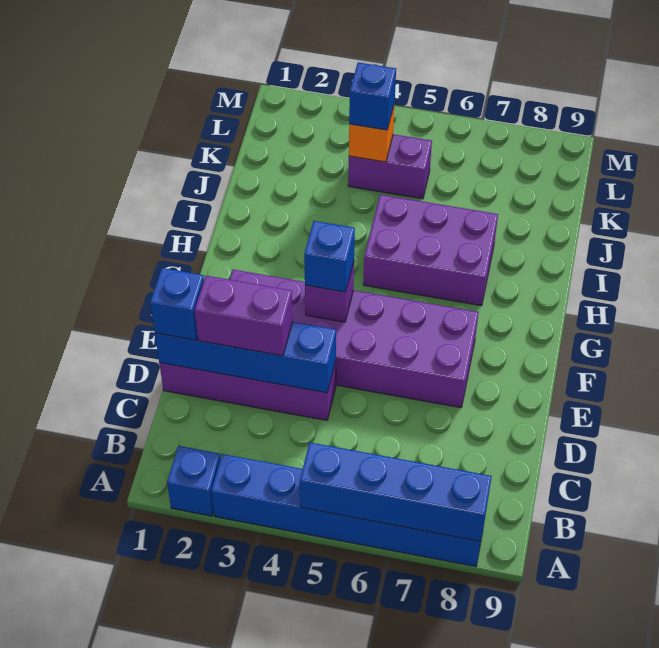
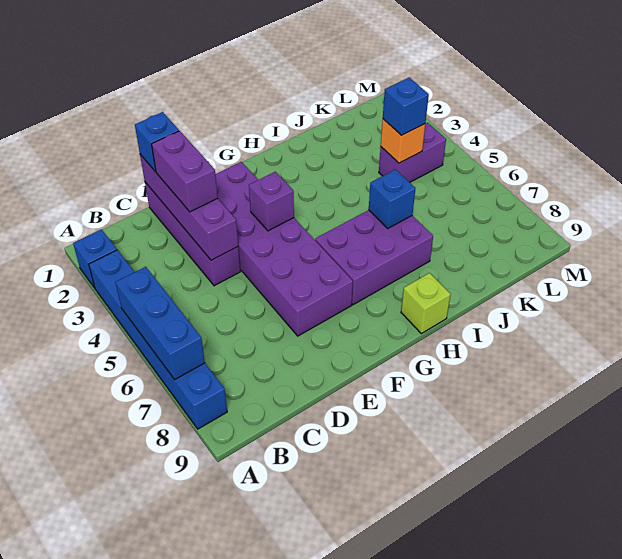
blue 1x4 brick [300,443,492,541] -> blue 1x3 brick [116,267,205,380]
blue 1x4 brick [155,322,336,393] -> purple 1x4 brick [140,154,238,260]
blue 1x1 brick [304,221,355,292] -> blue 1x1 brick moved to [369,170,415,228]
purple 2x3 brick [363,195,498,306] -> purple 2x3 brick turned to [315,210,433,305]
none -> lime 1x1 brick [401,273,451,334]
purple 1x2 brick [348,134,432,199] -> purple 1x2 brick turned to [379,123,446,182]

